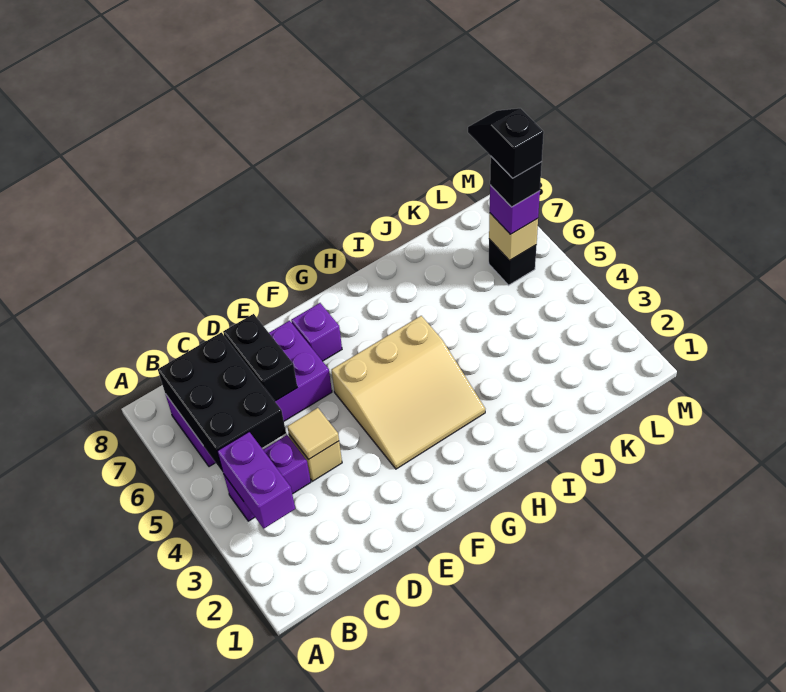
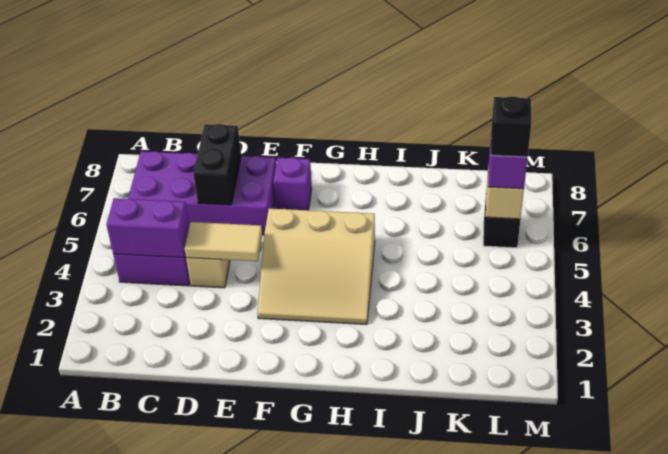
purple 1x2 brick [217,432,295,529] -> purple 1x2 brick turned to [106,198,189,258]
black 2x3 brick [158,332,286,472] -> none
tan 1x1 tile [287,408,339,460] -> tan 1x2 tile [185,222,262,261]
black 1x2 slope [468,108,544,178] -> none

